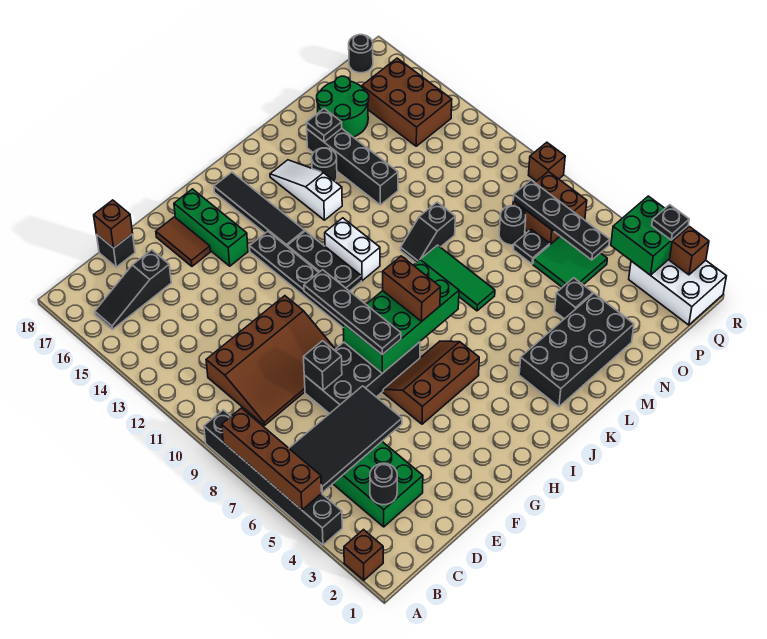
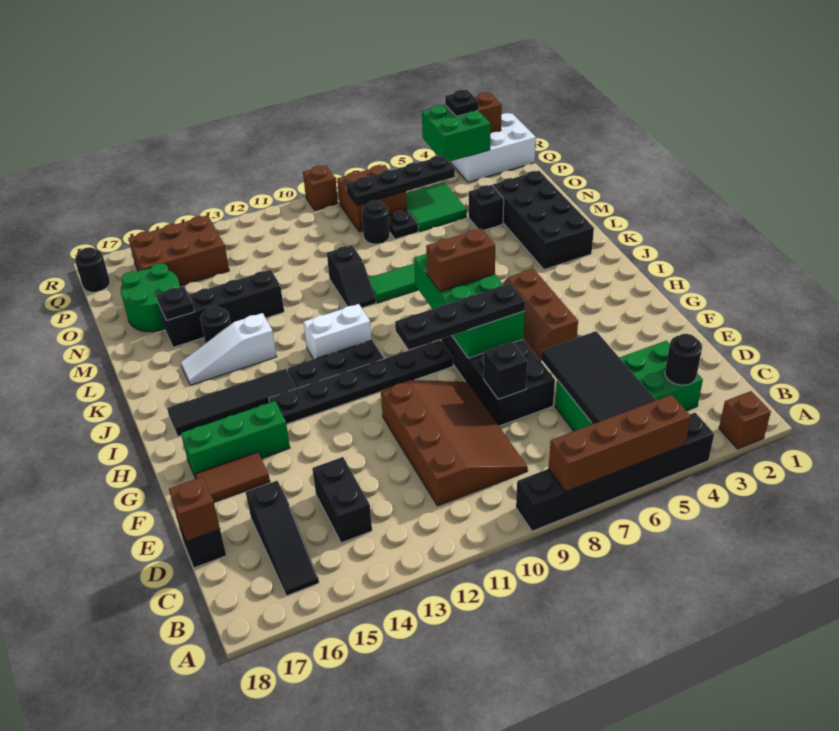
none -> black 1x2 brick [312,457,372,543]

